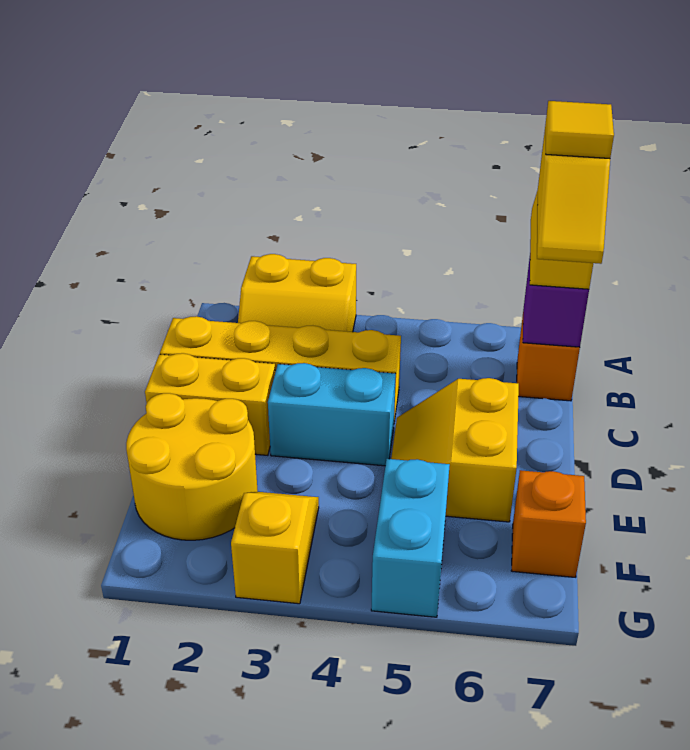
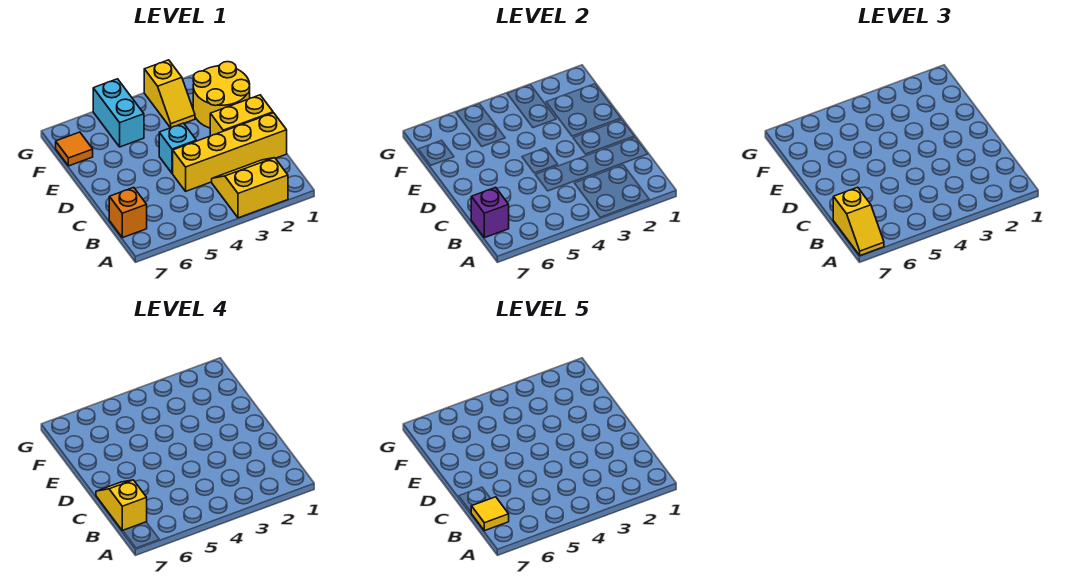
cyan 1x2 brick [268,363,396,466] -> cyan 1x1 brick [159,123,196,173]
yellow 2x2 slope [391,378,519,522] -> none
orange 1x1 brick [512,470,586,577] -> orange 1x1 tile [56,132,93,166]

